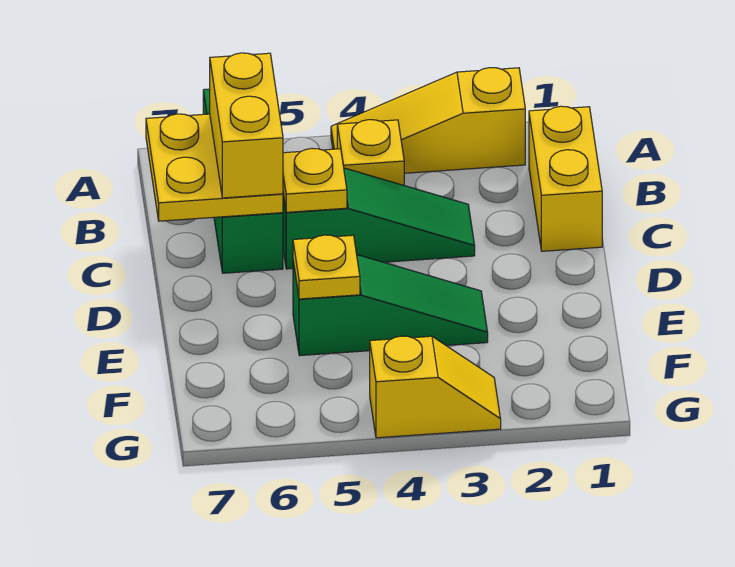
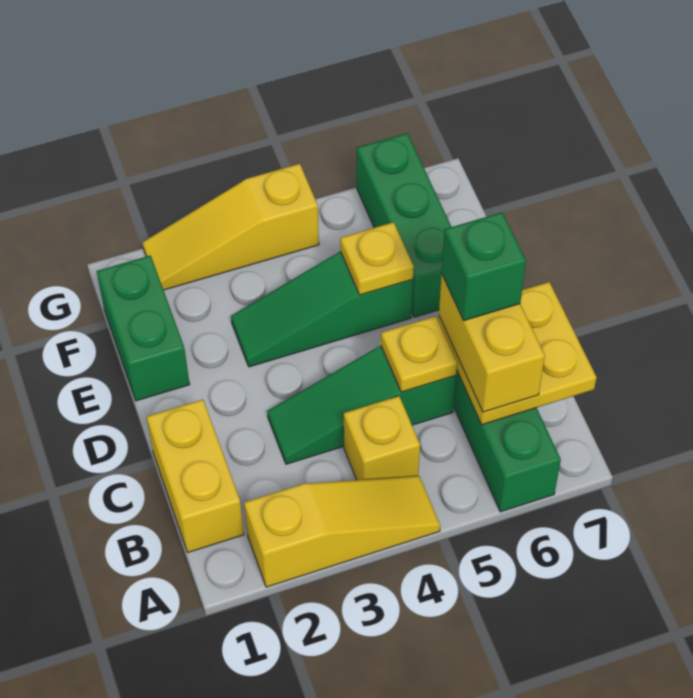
none -> green 1x1 brick [442,212,526,321]
none -> green 1x2 brick [97,255,190,401]
none -> green 1x3 brick [357,133,451,317]
yellow 1x2 slope [370,336,501,438] -> yellow 1x3 slope [142,164,319,290]

